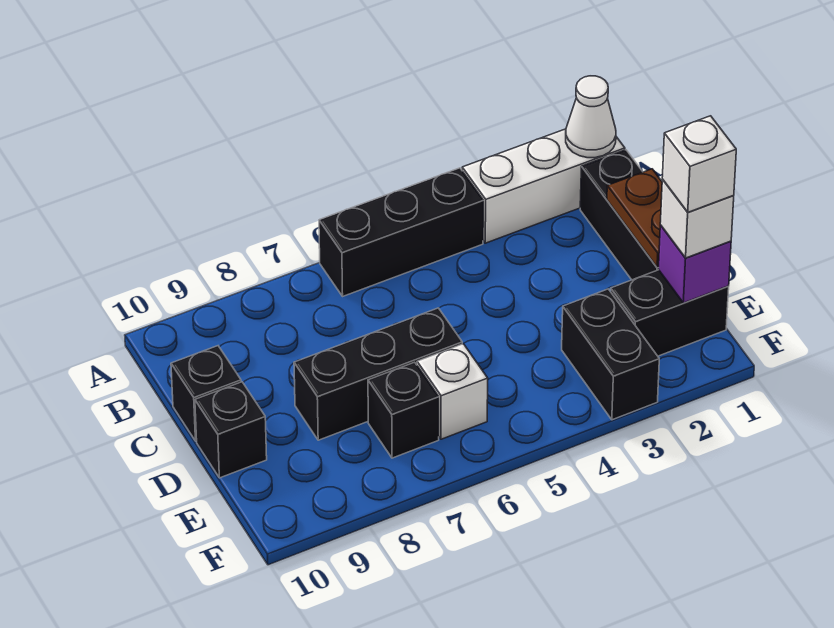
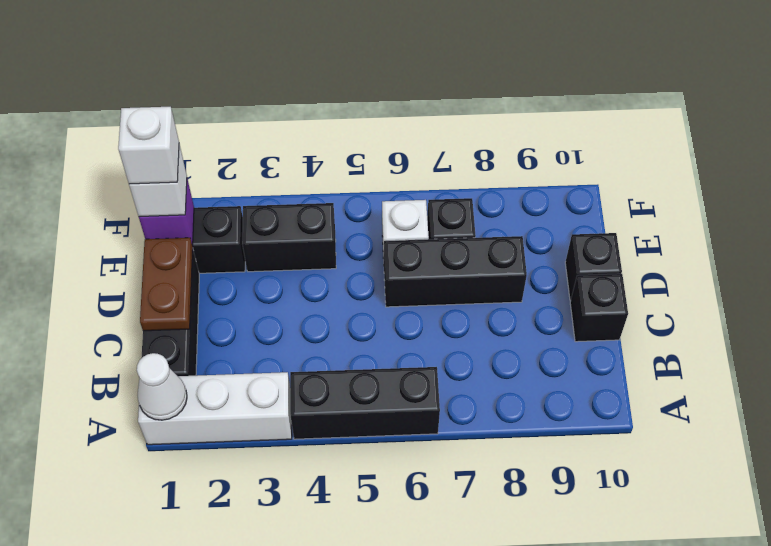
black 1x2 brick [562,289,659,420] -> black 1x2 brick turned to [242,203,336,272]

